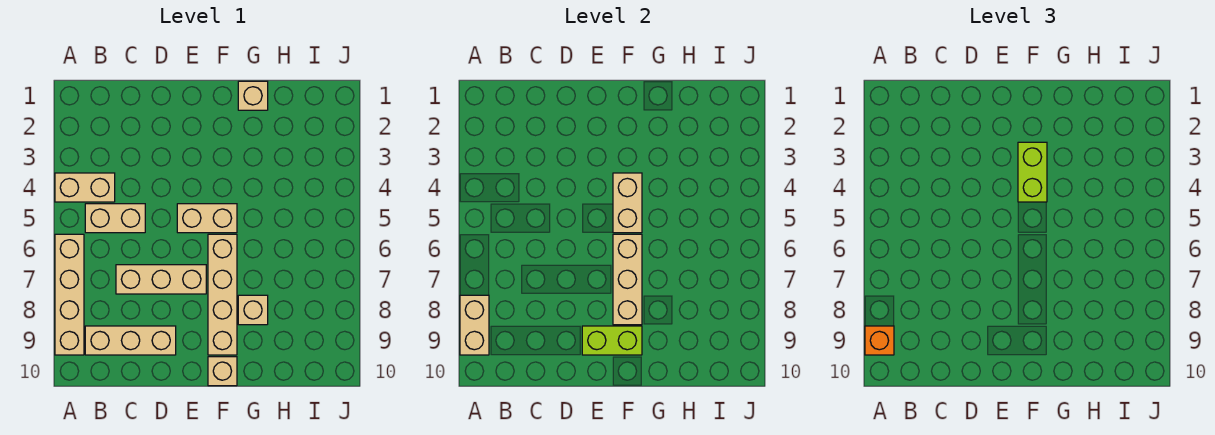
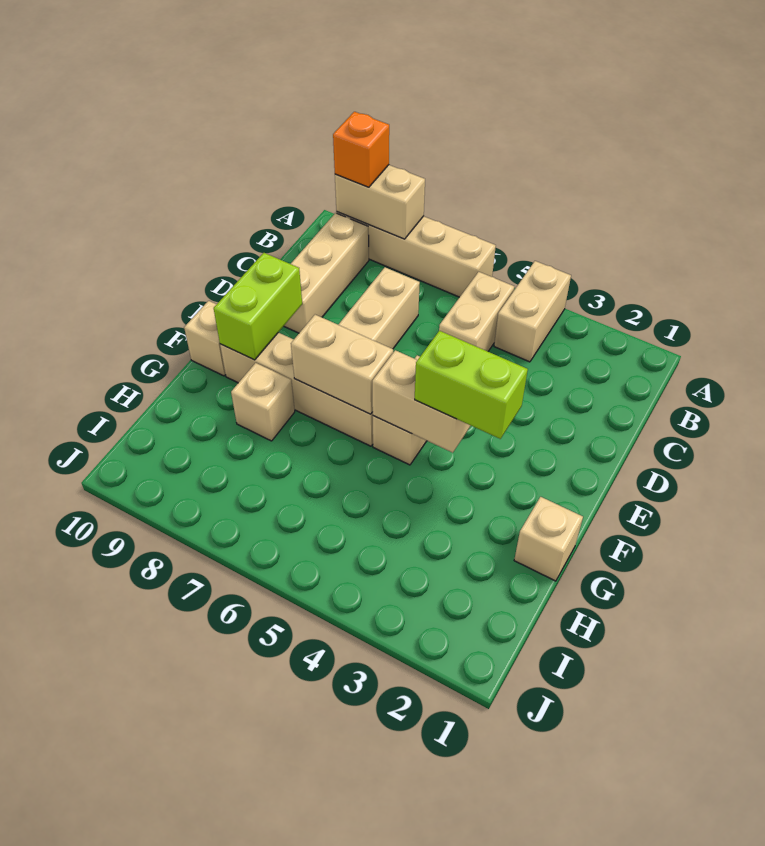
tan 1x3 brick [613,234,642,325] -> tan 1x2 brick [291,315,393,414]

